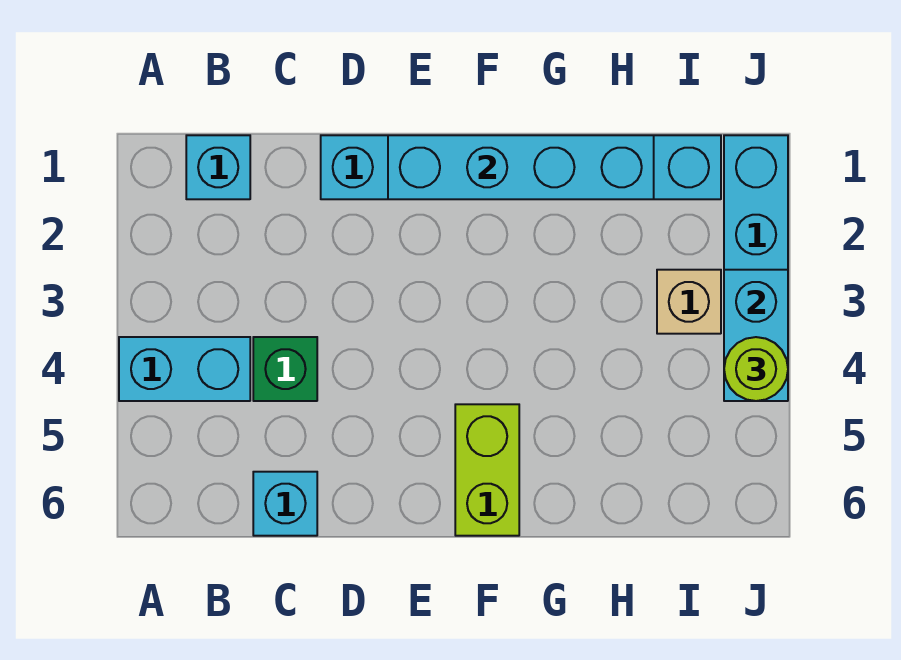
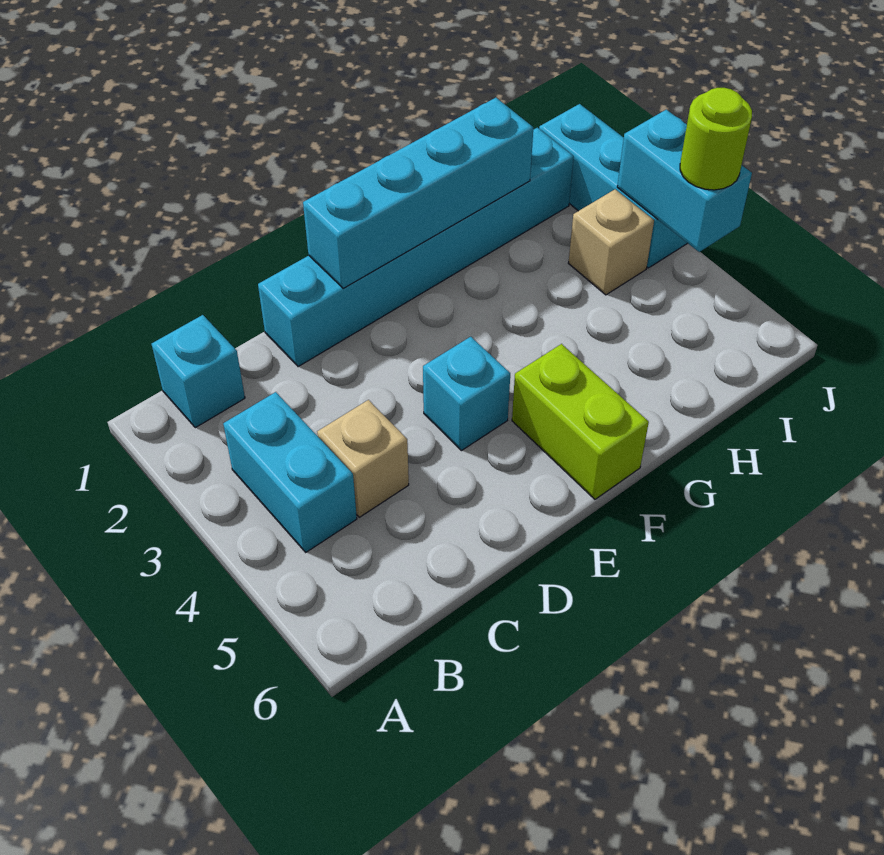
cyan 1x2 brick [119,337,250,401] -> cyan 1x2 brick turned to [223,392,357,552]
green 1x1 brick [253,337,317,401] -> tan 1x1 brick [317,400,409,517]
cyan 1x1 brick [253,472,317,536] -> cyan 1x1 brick moved to [423,337,510,451]

